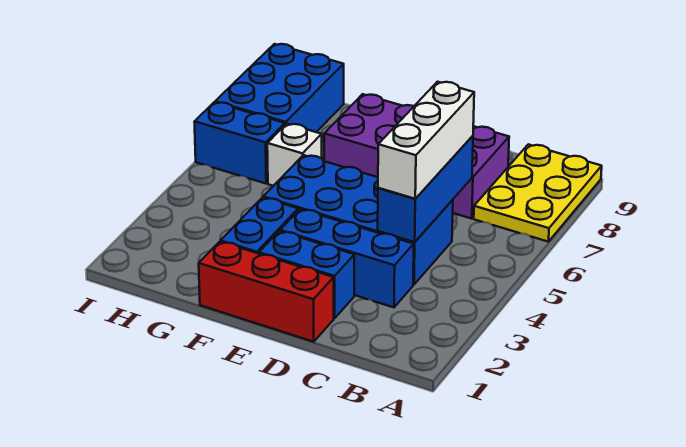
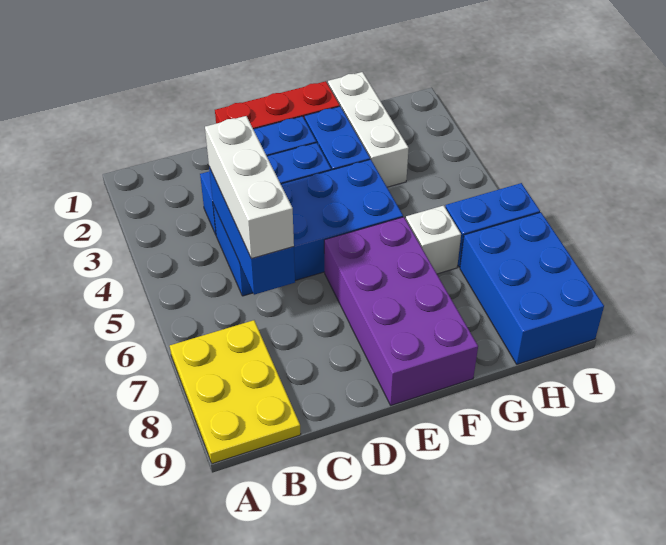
purple 2x4 brick [324,94,509,219] -> purple 2x4 brick turned to [324,217,478,405]
none -> white 1x3 brick [328,72,409,187]

